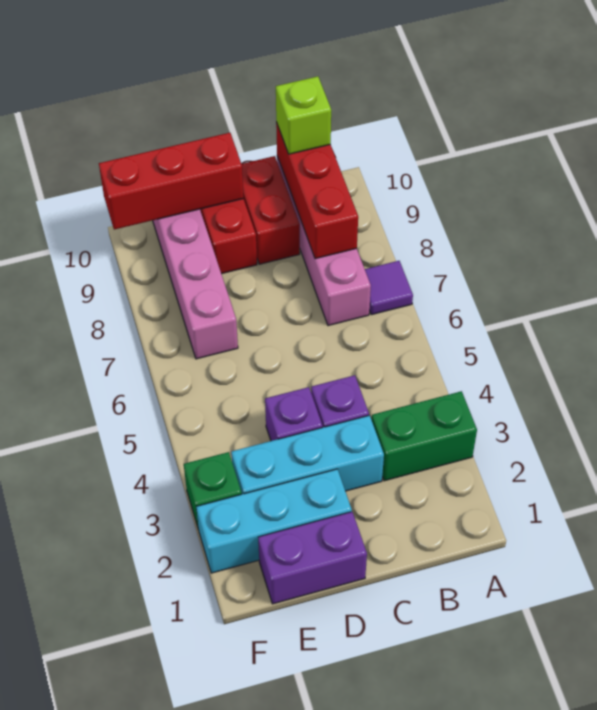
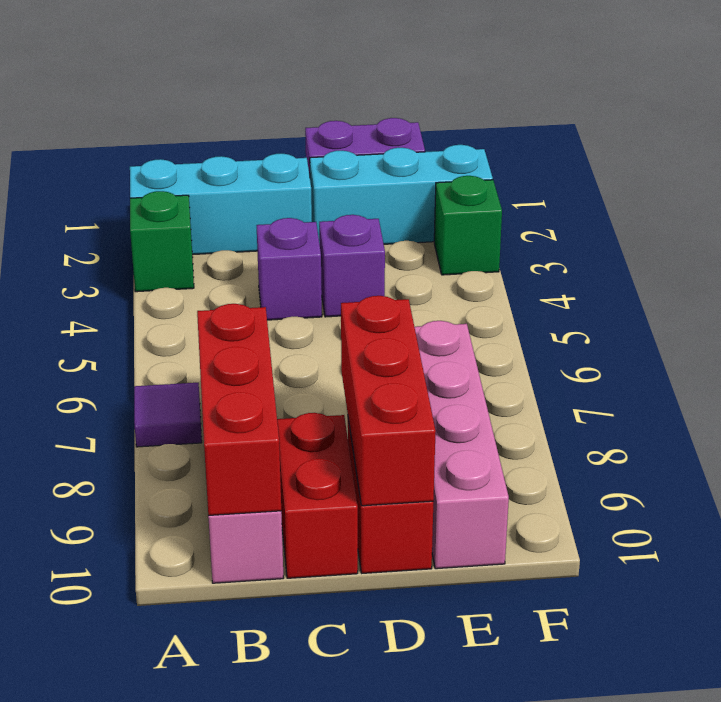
green 1x2 brick [372,391,477,481] -> green 1x1 brick [130,191,194,292]
lime 1x1 brick [276,76,331,154] -> none
cyan 1x3 brick [231,415,384,494] -> cyan 1x3 brick moved to [130,154,312,255]
red 1x3 brick [99,133,244,230] -> red 1x3 brick turned to [341,296,436,506]

